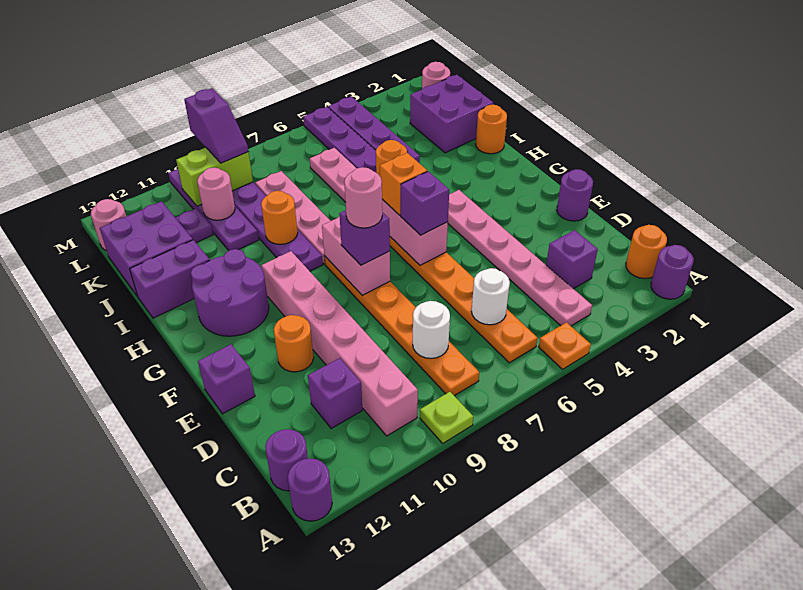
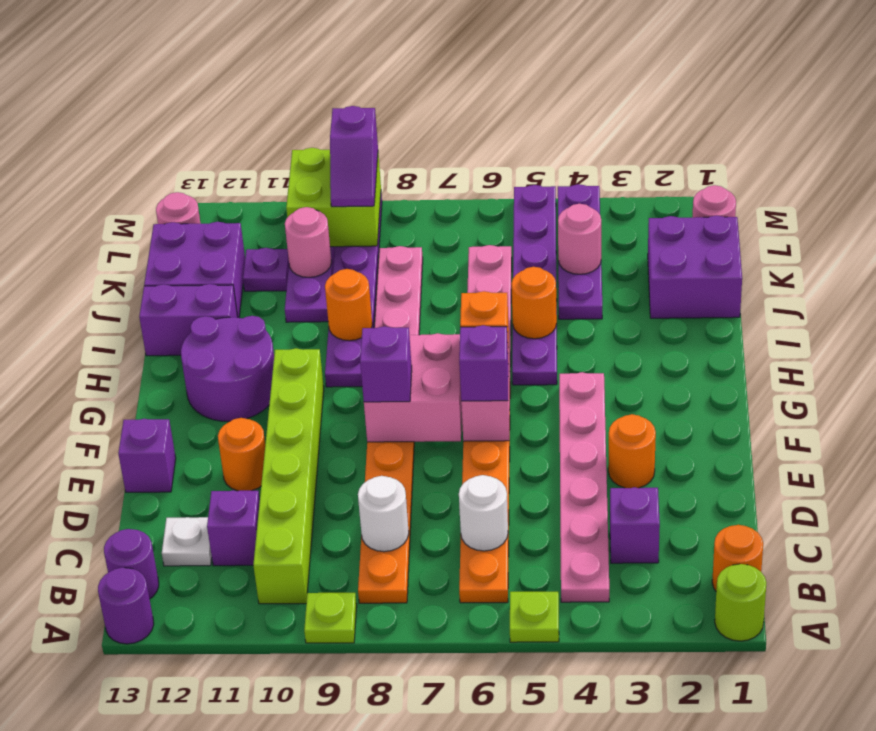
purple 1x1 round brick [651,245,694,299] -> lime 1x1 round brick [715,564,766,641]
orange 1x1 plate [539,322,591,369] -> lime 1x1 plate [510,592,559,642]
pink 1x6 brick [262,251,418,436] -> lime 1x6 brick [253,348,324,604]
none -> white 1x1 plate [162,517,212,566]
purple 1x1 round brick [557,169,593,221] -> none
pink 1x2 brick [322,216,390,295] -> pink 2x2 brick [364,333,462,442]
pink 1x1 round brick [344,167,382,228] -> pink 1x1 round brick moved to [558,204,601,274]
orange 1x1 round brick [476,105,507,154] -> orange 1x1 round brick moved to [608,414,656,488]
lime 1x2 brick [176,147,253,206] -> lime 2x2 brick [286,148,381,247]

